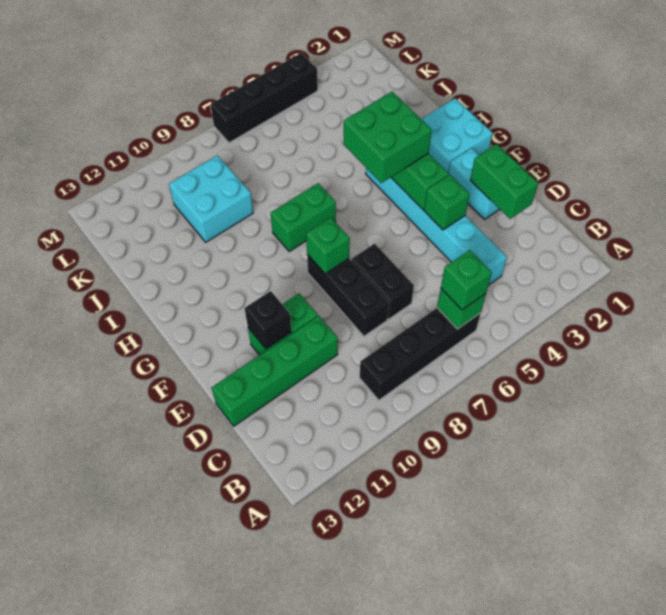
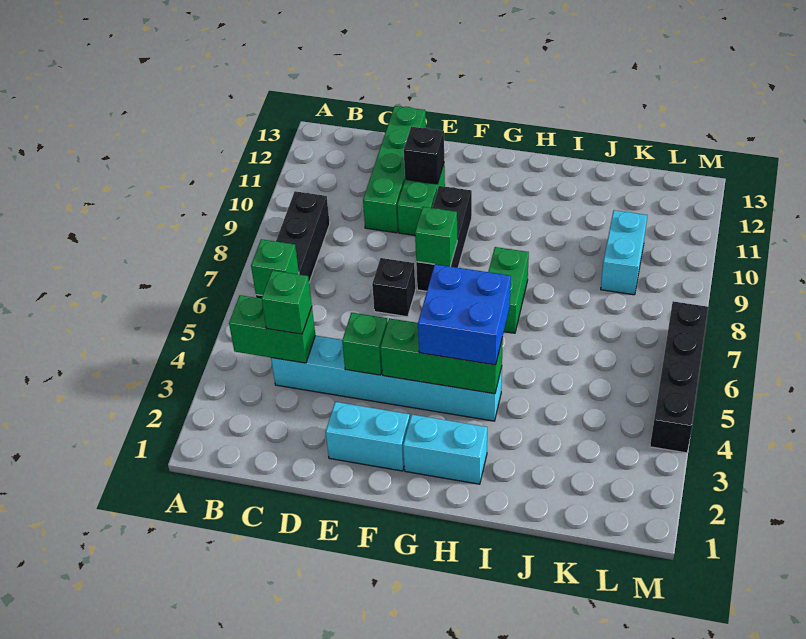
green 1x1 brick [441,250,492,310] -> green 1x1 brick moved to [261,270,312,334]
green 1x2 brick [470,144,538,219] -> green 1x2 brick moved to [229,295,315,363]
black 1x2 brick [351,244,414,319] -> black 1x1 brick [372,258,415,317]
black 1x3 brick [307,254,389,336] -> black 1x3 brick turned to [416,186,472,291]
cyan 2x2 brick [421,98,493,173] -> cyan 1x2 brick [403,415,487,484]
green 2x2 brick [343,92,432,183] -> blue 2x2 brick [418,264,511,365]
cyan 2x2 brick [169,155,253,242] -> cyan 1x2 brick [601,210,647,295]

